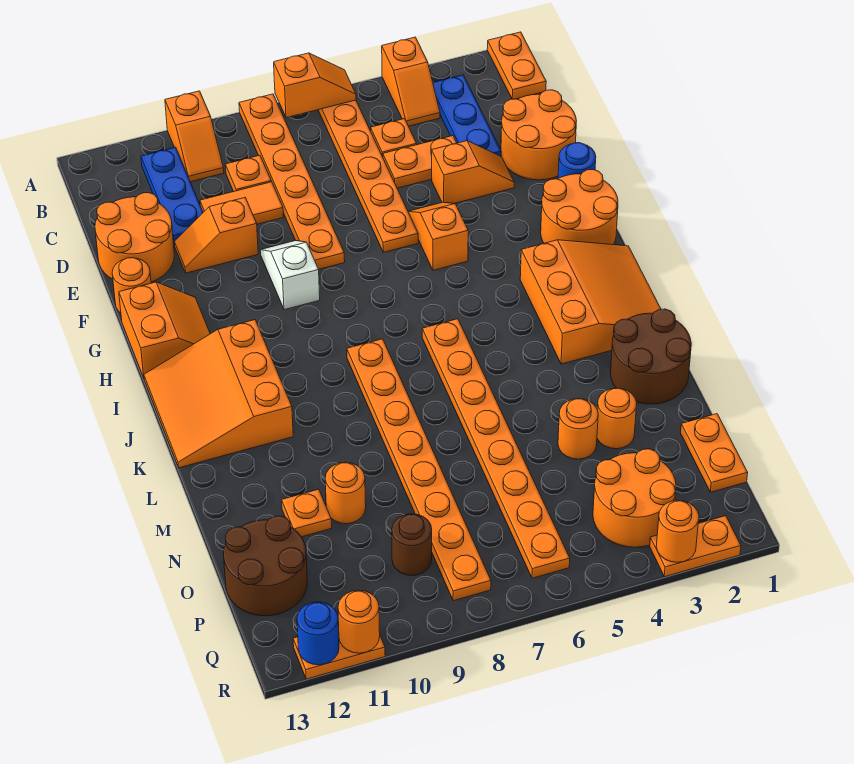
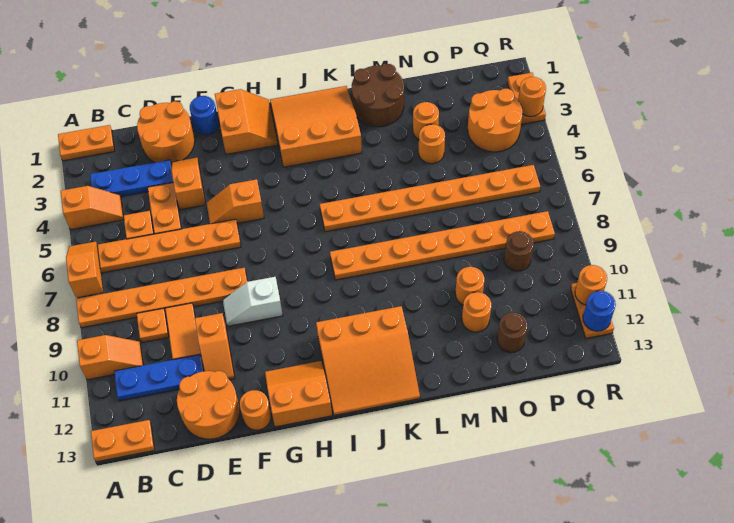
orange 2x2 round brick [541,170,618,245] -> orange 2x2 slope [215,89,278,154]
orange 1x1 plate [282,489,332,537] -> orange 1x1 round brick [462,292,491,332]
orange 1x2 plate [681,414,748,492] -> orange 1x2 plate moved to [91,420,154,462]
brown 2x2 round brick [223,516,307,616] -> brown 1x1 round brick [497,313,528,353]

